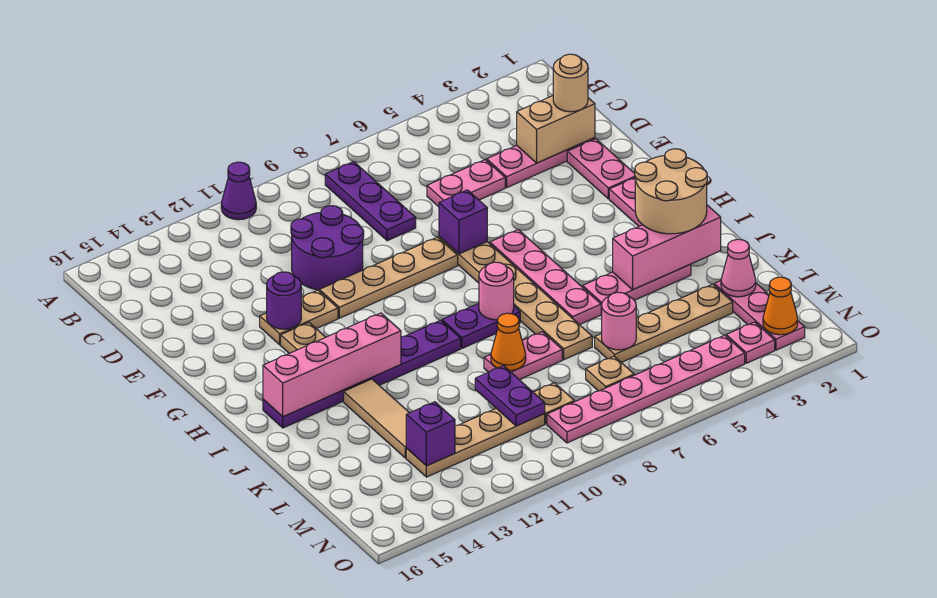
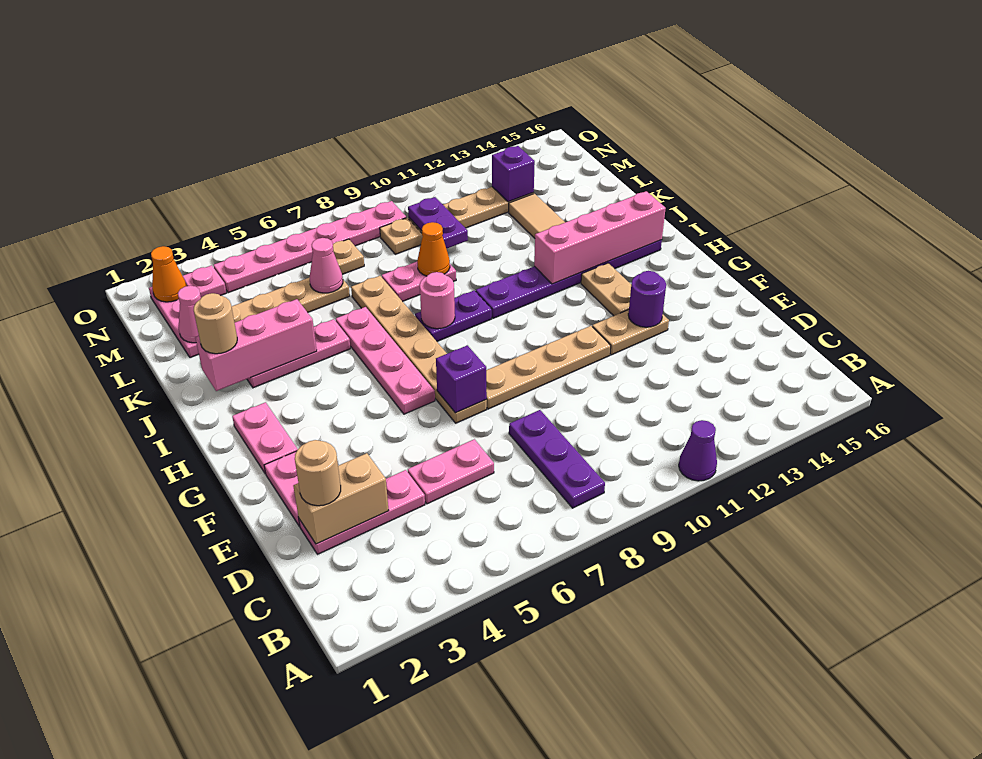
purple 2x2 round brick [291,206,364,290] -> none
tan 2x2 round brick [635,149,707,234] -> tan 1x1 round brick [194,293,237,354]
pink 1x1 round brick [601,292,636,350] -> pink 1x1 cone [310,238,343,293]

